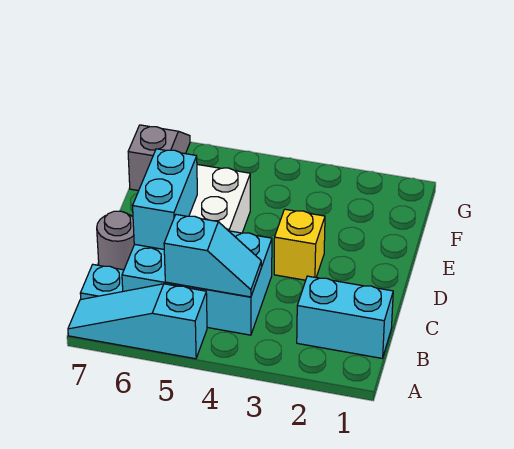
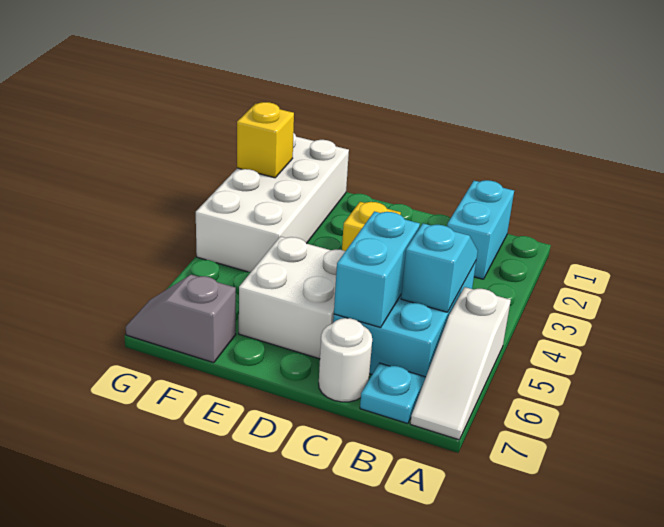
cyan 1x3 slope [68,284,207,359] -> white 1x3 slope [410,287,511,440]
cyan 1x2 brick [133,149,197,249] -> cyan 1x2 brick turned to [334,212,420,328]
grey 1x1 round brick [97,211,134,270] -> white 1x1 round brick [319,318,372,402]
none -> white 2x4 brick [196,133,349,272]
none -> yellow 1x1 brick [237,102,294,178]

